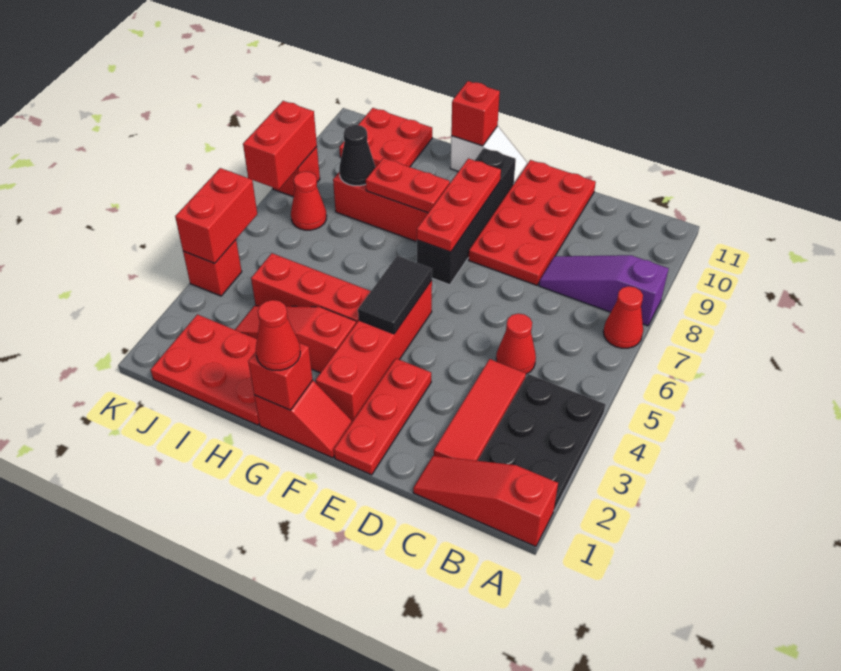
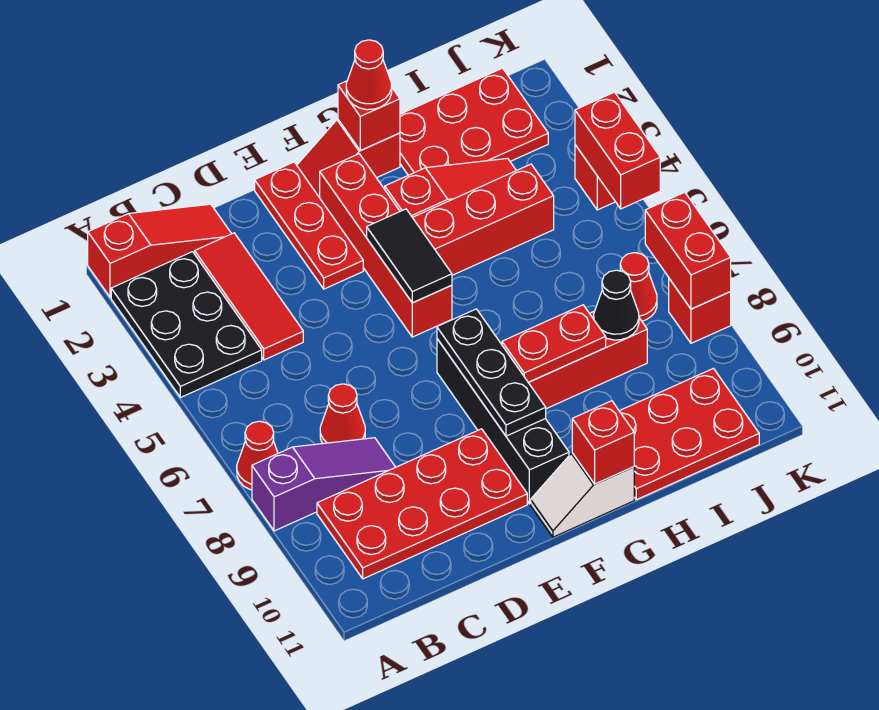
red 1x1 cone [496,314,536,374] -> red 1x1 cone moved to [320,384,365,443]
red 2x4 plate [469,160,596,285] -> red 2x4 plate turned to [317,429,527,579]
red 1x3 plate [417,159,501,252] -> black 1x3 plate [437,309,546,436]
red 2x2 plate [339,108,432,167] -> red 2x3 plate [620,368,759,500]

